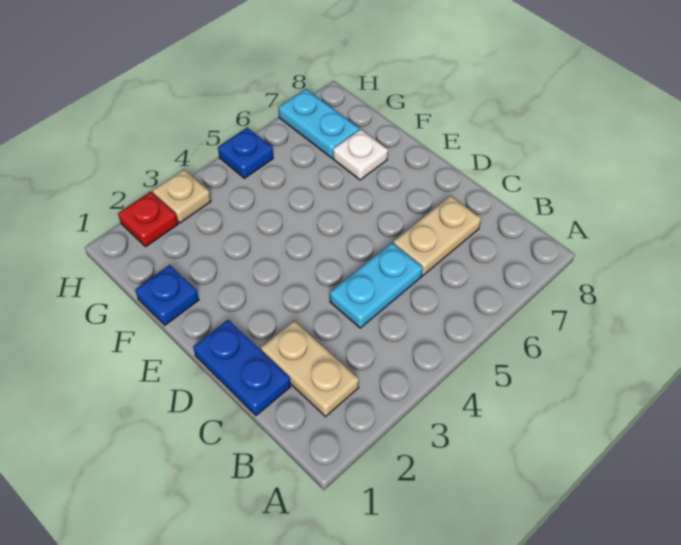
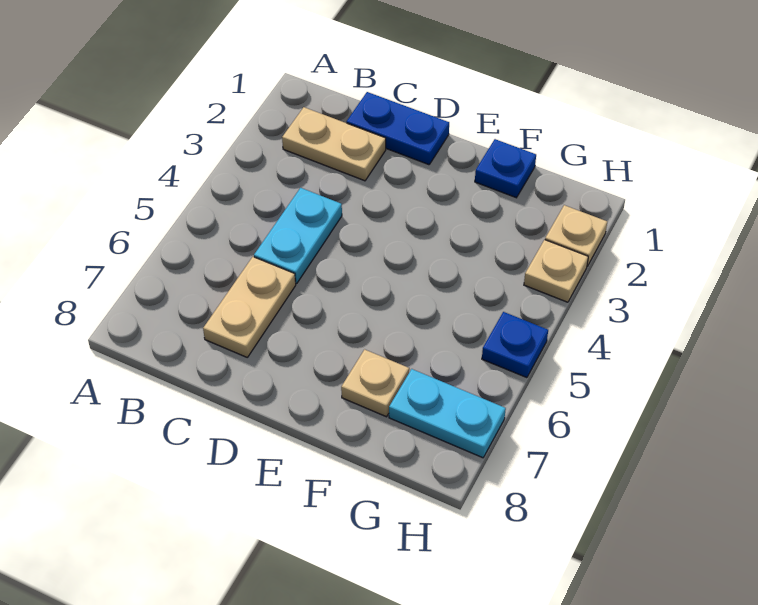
white 1x1 plate [333,129,388,180] -> tan 1x1 plate [341,349,409,417]
red 1x1 plate [118,191,178,246] -> tan 1x1 plate [545,205,607,266]

